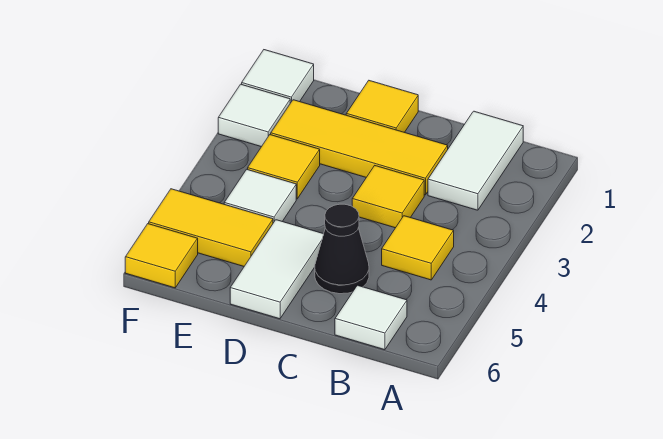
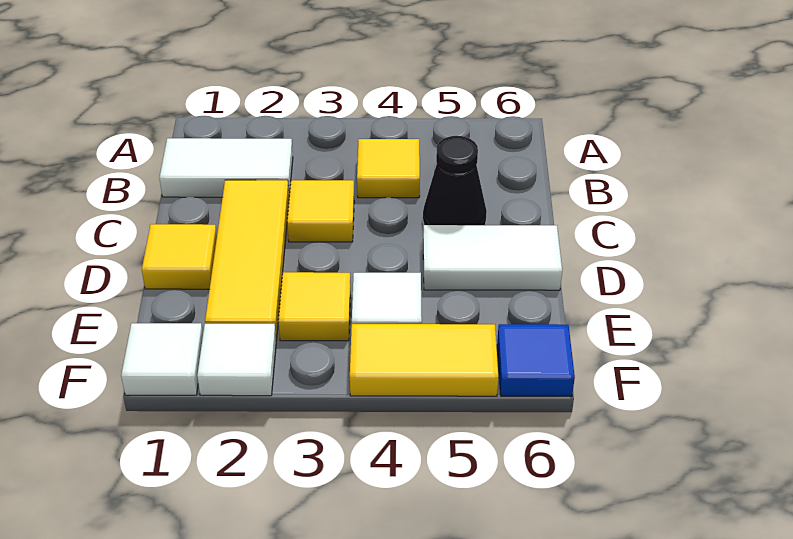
white 1x1 tile [335,285,407,350] -> none
yellow 1x2 tile [149,189,273,266] -> yellow 1x2 tile turned to [350,324,498,396]
yellow 1x1 tile [125,224,198,288] -> blue 1x1 tile [497,324,575,397]

